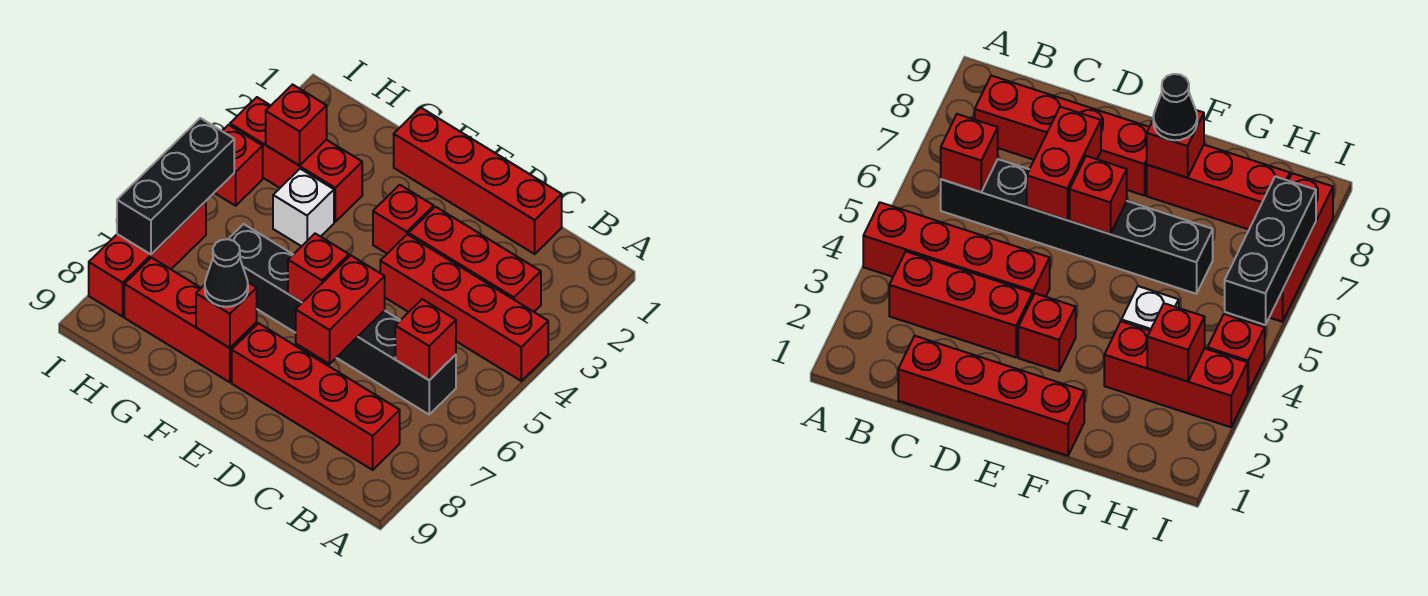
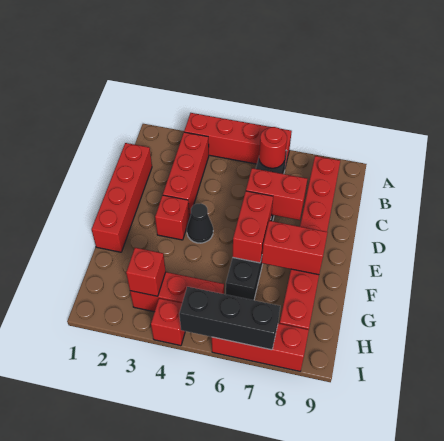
red 1x4 brick [380,234,548,381] -> red 1x4 brick turned to [184,113,292,167]
red 1x1 brick [395,299,456,380] -> red 1x1 round brick [259,127,287,168]
red 1x1 brick [288,234,349,302] -> red 1x2 brick [233,191,273,263]
red 1x1 brick [196,283,257,348] -> red 1x2 brick [262,221,328,275]
black 1x1 cone [205,239,248,307] -> black 1x1 cone moved to [187,203,213,243]
red 1x3 brick [230,97,362,222] -> red 1x3 brick turned to [130,272,224,312]
white 1x1 brick [273,169,334,246] -> none

